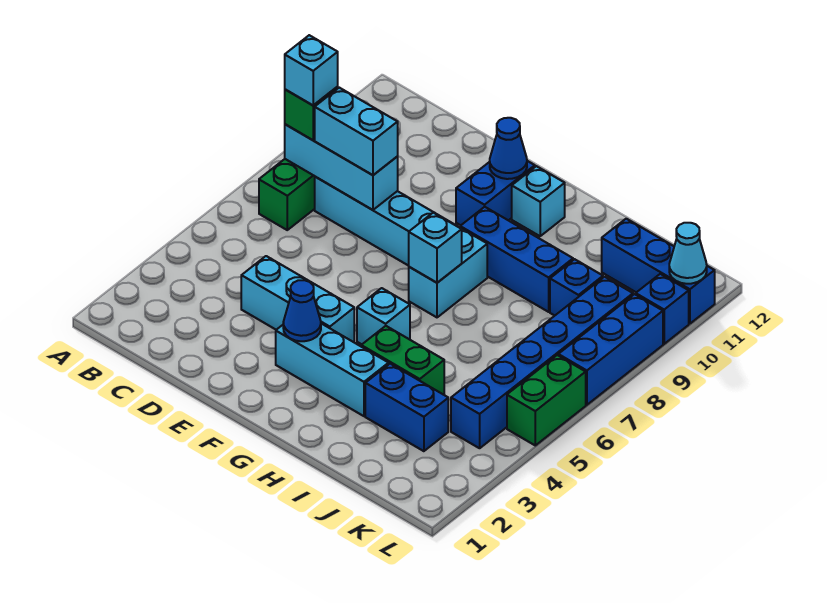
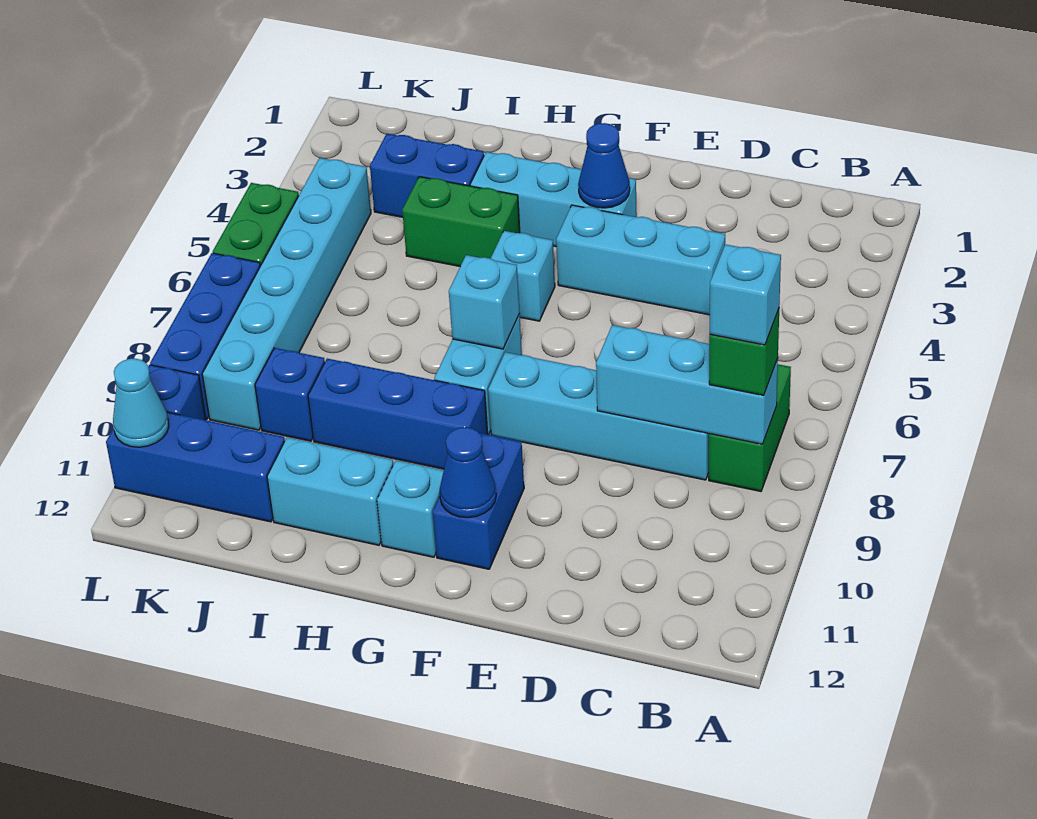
cyan 1x2 brick [315,88,398,175] -> cyan 1x2 brick moved to [267,437,393,545]
blue 1x6 brick [451,277,633,448] -> cyan 1x6 brick [202,158,371,430]

